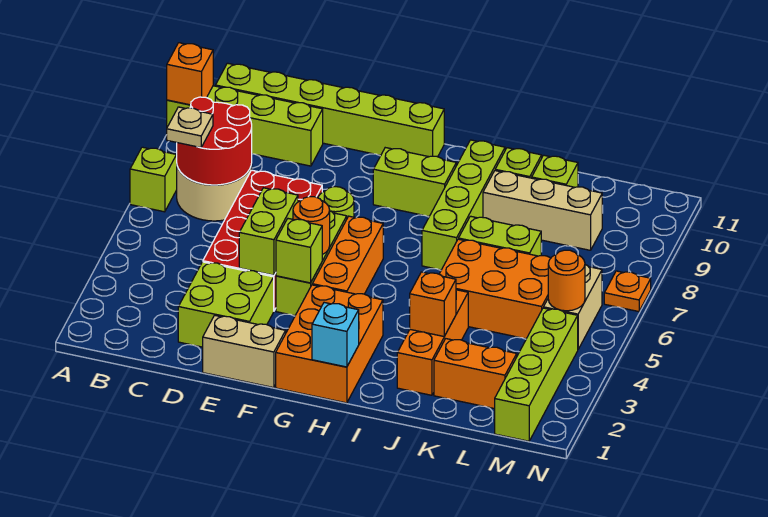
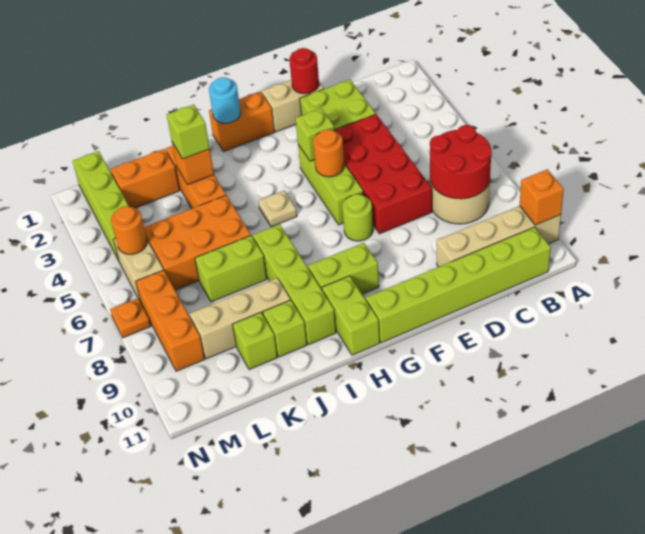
lime 1x1 brick [130,147,177,212] -> lime 1x1 brick moved to [167,104,210,159]
lime 1x4 brick [167,86,323,166] -> tan 1x4 brick [437,206,561,267]
tan 1x1 plate [167,107,213,148] -> tan 1x1 plate moved to [258,191,297,227]
none -> red 1x1 round brick [289,48,319,94]
lime 1x2 brick [239,188,298,275] -> lime 1x2 brick moved to [322,276,380,355]
orange 2x3 brick [276,285,383,403] -> orange 1x2 brick [209,91,274,152]
orange 1x3 brick [312,216,383,294] -> orange 1x3 brick moved to [136,270,205,371]
cyan 1x1 brick [312,303,359,367] -> cyan 1x1 round brick [209,77,241,123]

